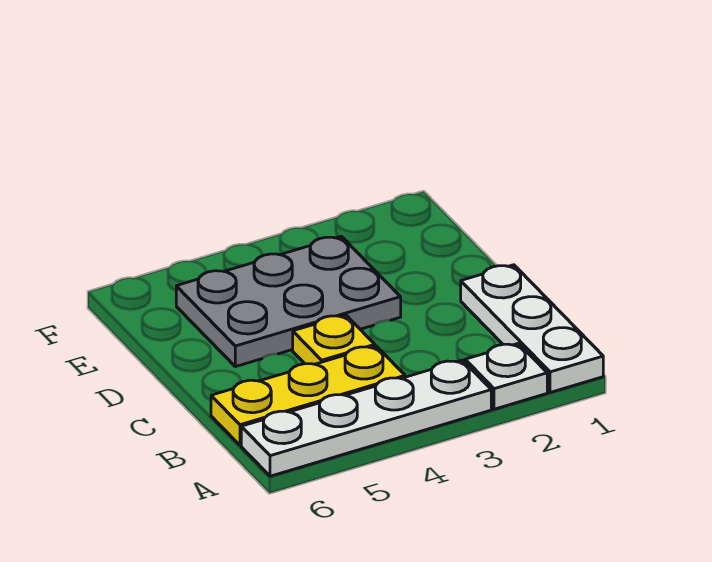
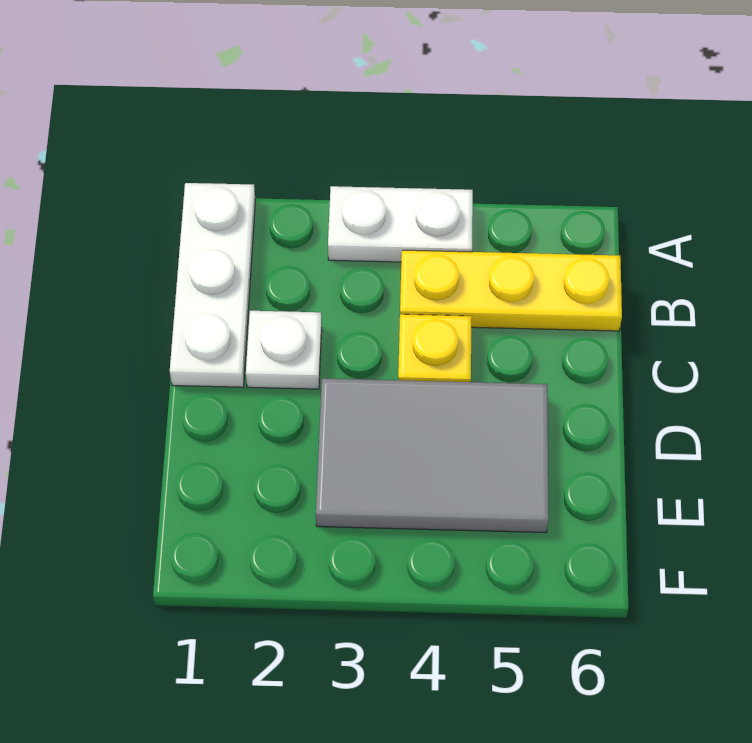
white 1x1 plate [465,344,547,409] -> white 1x1 plate moved to [246,311,322,389]
white 1x4 plate [241,360,491,476] -> white 1x2 plate [328,186,473,262]
grey 2x3 plate [176,236,401,367] -> grey 2x3 tile [316,379,549,533]

